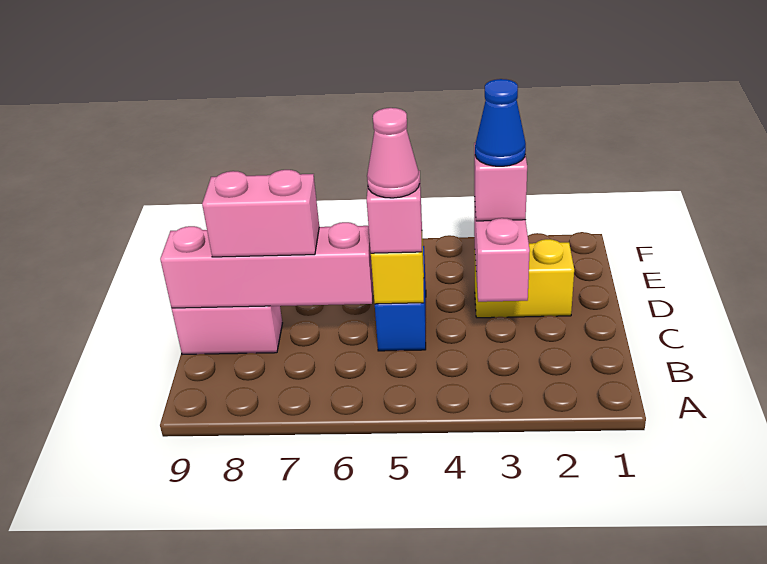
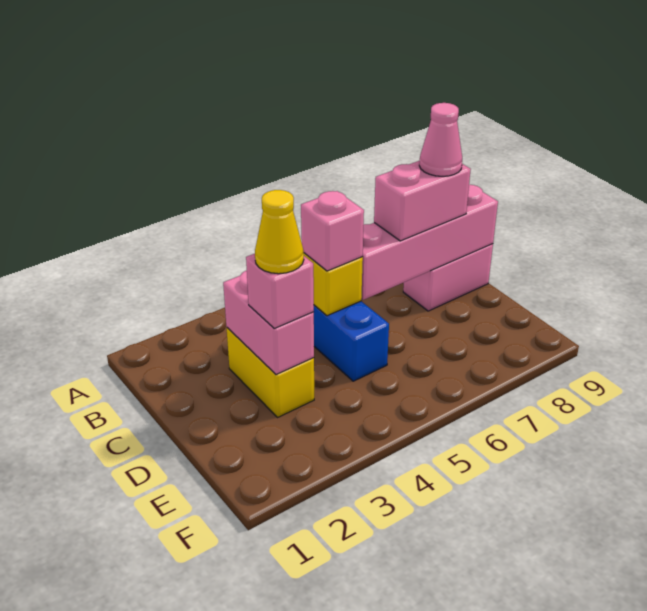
pink 1x1 cone [367,108,420,198] -> pink 1x1 cone moved to [419,103,462,176]
yellow 1x2 brick [475,239,574,318] -> yellow 1x2 brick turned to [227,328,314,417]
blue 1x1 cone [475,79,526,166] -> yellow 1x1 cone [255,190,304,274]

